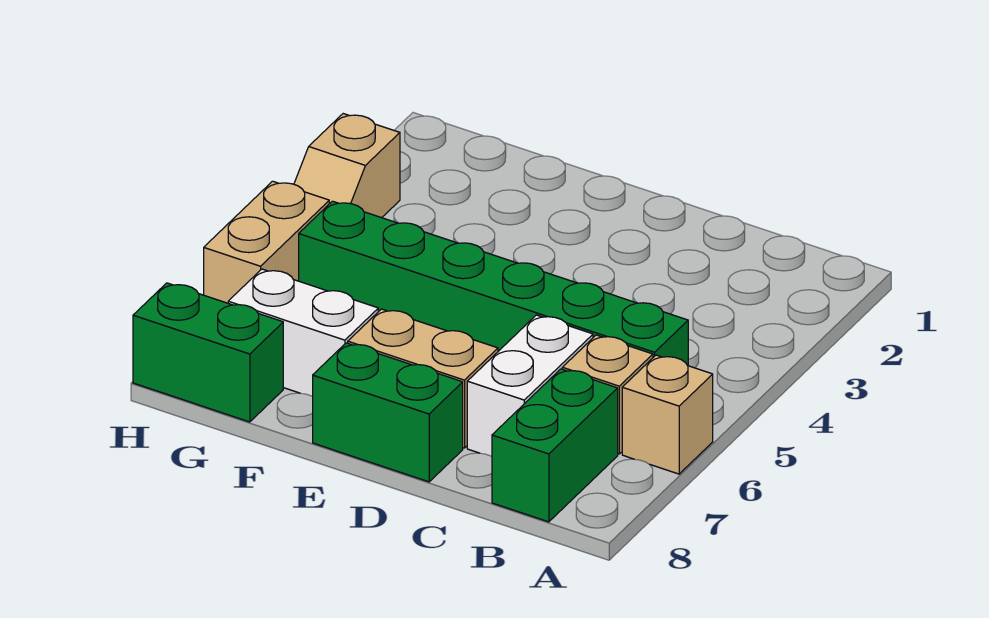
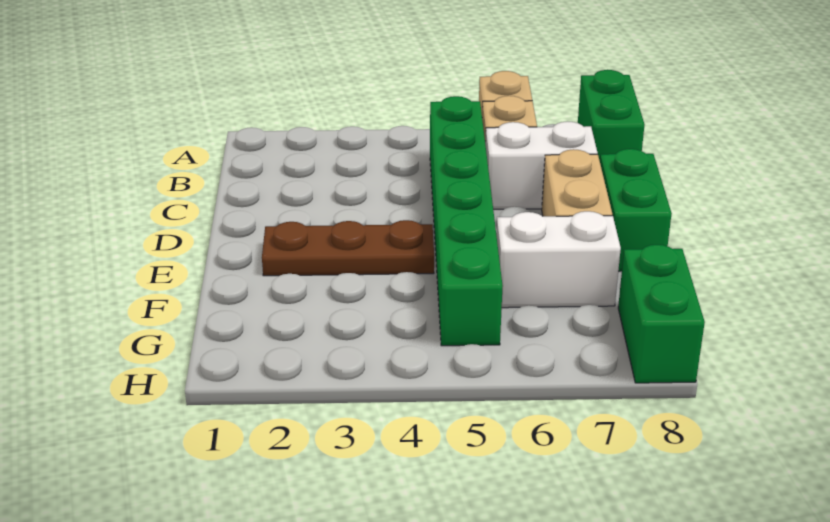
green 1x2 brick [492,369,618,522] -> green 1x2 brick turned to [578,70,644,161]
none -> brown 1x3 plate [262,220,434,276]
white 1x2 brick [228,269,378,397] -> white 1x2 brick turned to [496,211,621,308]
tan 1x2 slope [294,114,400,218] -> none
tan 1x2 brick [204,181,329,303] -> none

